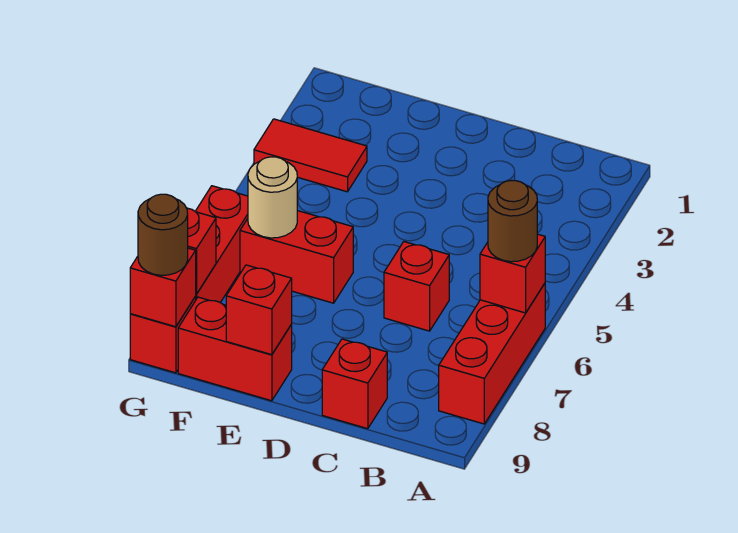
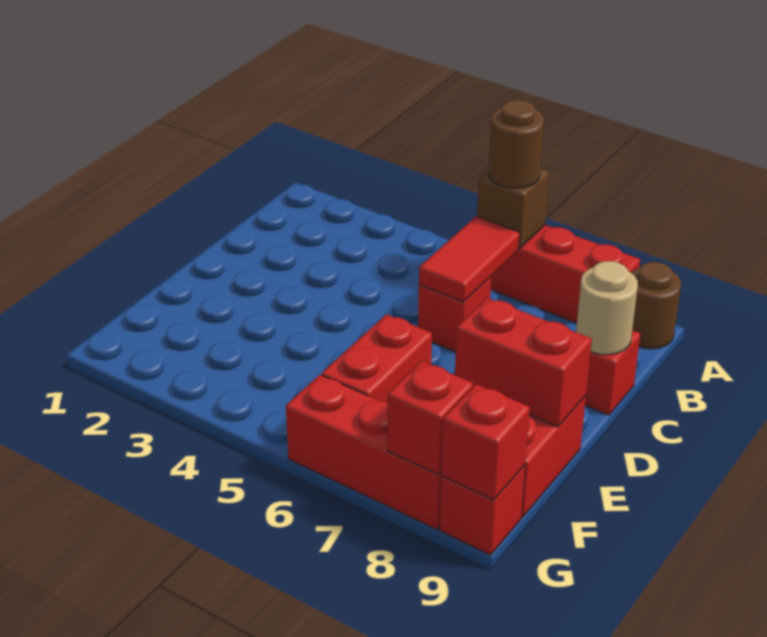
red 1x1 brick [480,234,545,313] -> brown 1x1 brick [477,168,549,248]
red 1x1 brick [226,265,292,355] -> red 1x2 brick [455,298,592,427]
red 1x2 tile [254,119,367,192] -> red 1x2 tile moved to [419,216,520,302]
tan 1x1 round brick [248,157,297,238] -> tan 1x1 round brick moved to [576,261,638,355]
brown 1x1 round brick [138,194,188,275] -> brown 1x1 round brick moved to [631,262,681,349]

